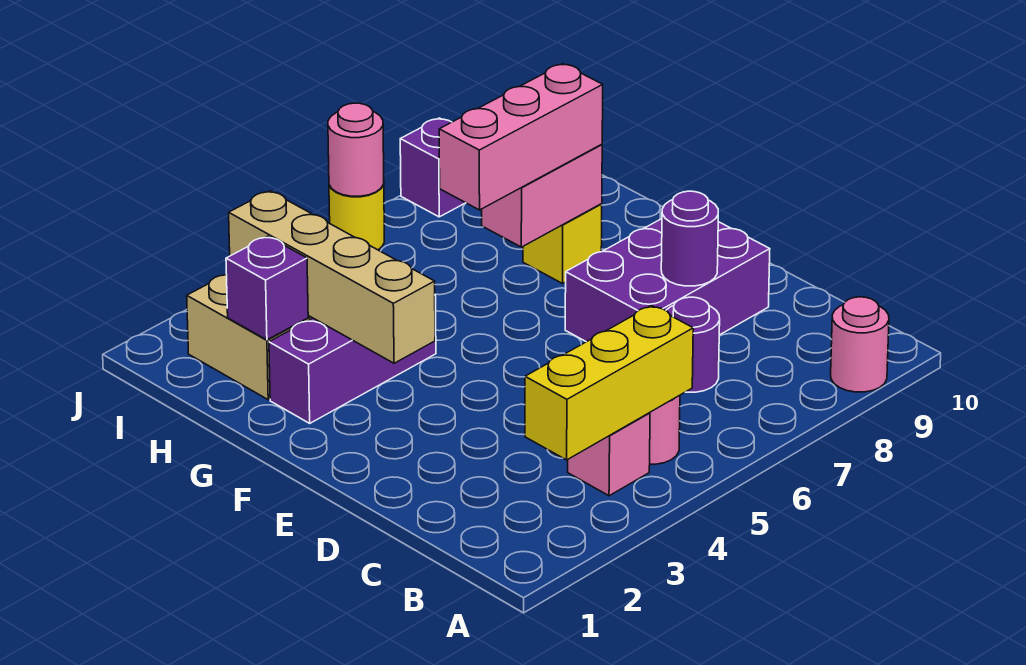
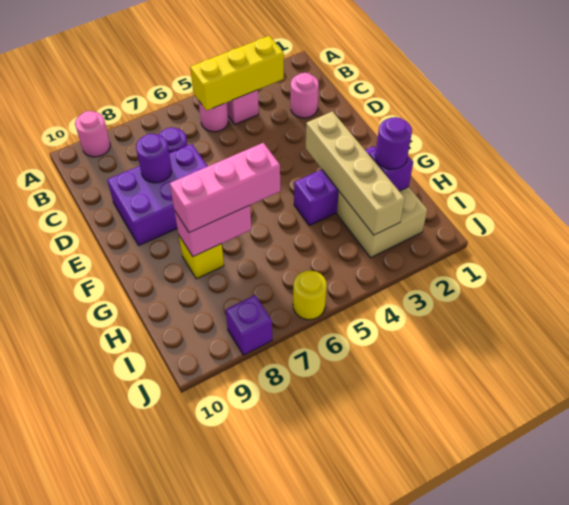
none -> purple 1x1 round brick [375,117,412,169]
pink 1x1 round brick [328,103,384,196] -> pink 1x1 round brick moved to [291,73,319,118]

